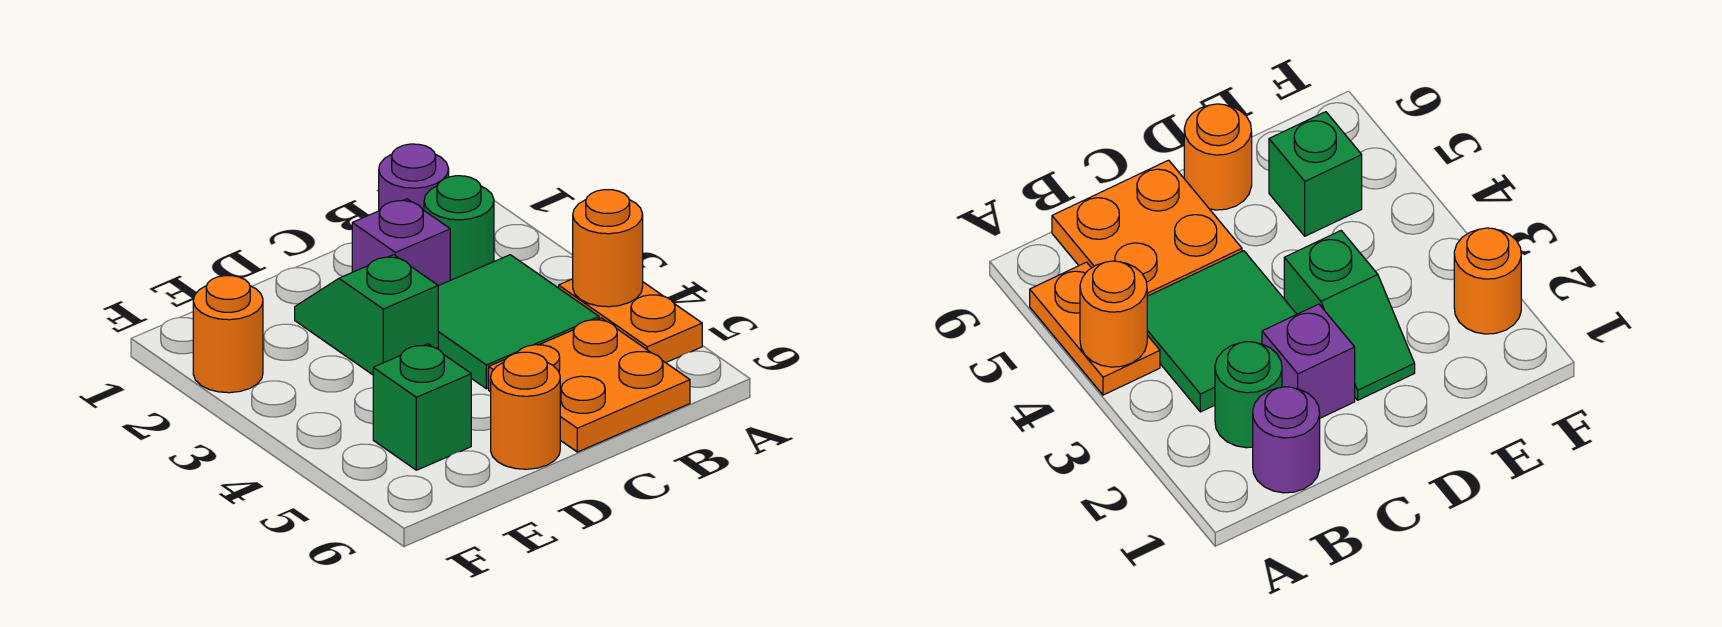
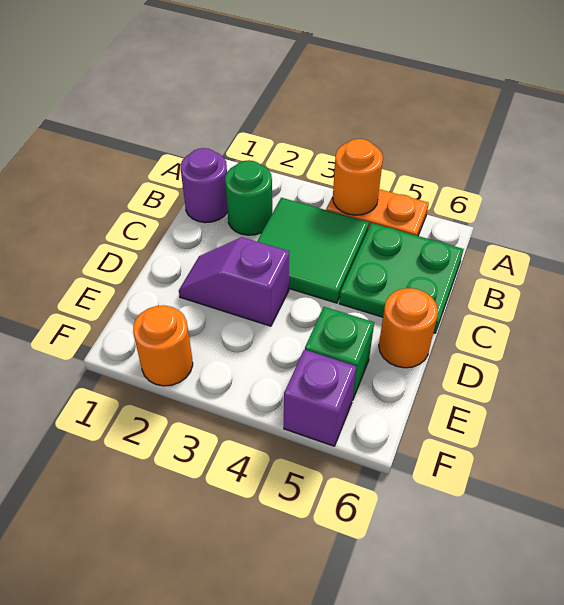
orange 2x2 plate [489,318,690,452] -> green 2x2 plate [339,223,463,333]
purple 1x1 brick [352,199,450,286] -> purple 1x1 brick moved to [284,350,356,446]
green 1x2 slope [295,255,438,375] -> purple 1x2 slope [179,237,289,326]

